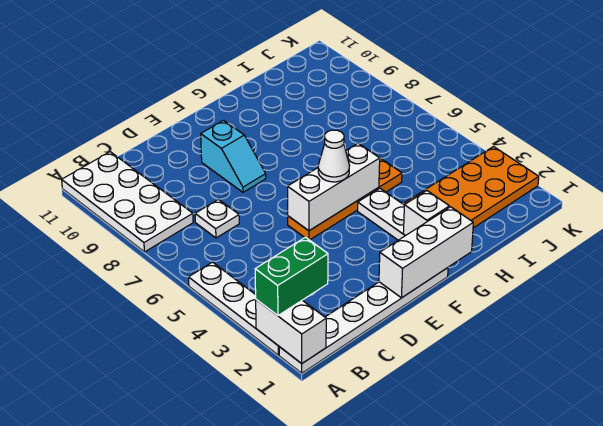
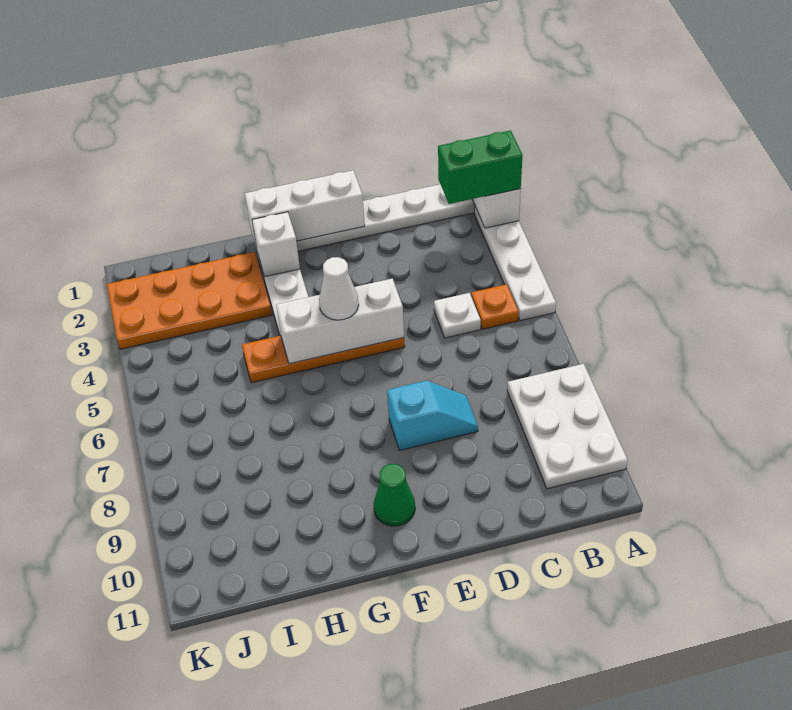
white 2x4 plate [62,152,193,252] -> white 2x3 plate [507,364,628,489]
none -> orange 1x1 plate [471,284,519,329]
white 1x1 plate [195,199,239,238] -> white 1x1 plate moved to [434,293,481,338]
cyan 1x2 slope [201,120,266,192] -> cyan 1x2 slope turned to [387,381,478,450]
none -> green 1x1 cone [374,464,415,526]

